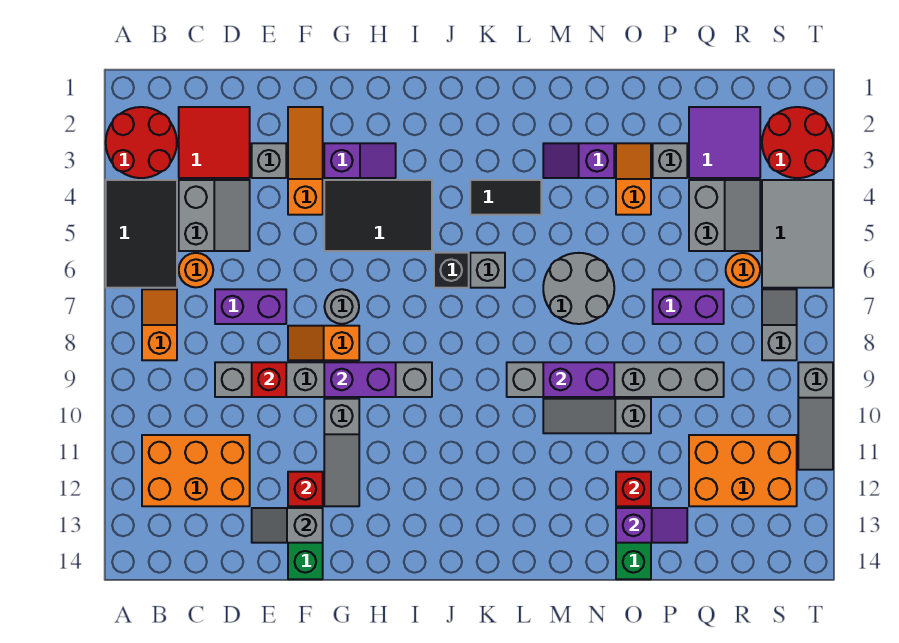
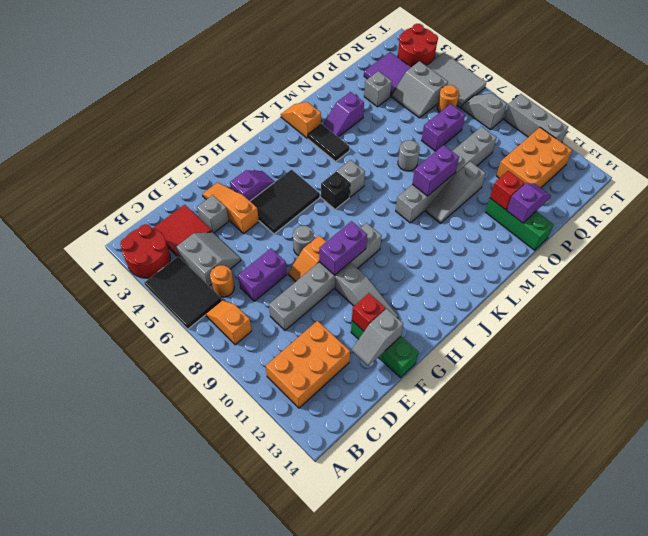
red 1x1 brick [252,362,286,397] -> none
black 1x2 tile [470,180,541,215] -> black 1x2 tile turned to [308,124,349,162]
grey 2x2 round brick [543,253,614,324] -> grey 1x1 round brick [398,140,420,171]
orange 1x2 slope [616,143,651,215] -> orange 1x2 slope moved to [281,102,321,138]
grey 2x2 slope [689,180,760,251] -> grey 2x2 slope turned to [392,61,448,118]
grey 1x3 slope [798,362,833,470] -> grey 1x3 brick [504,94,568,142]

